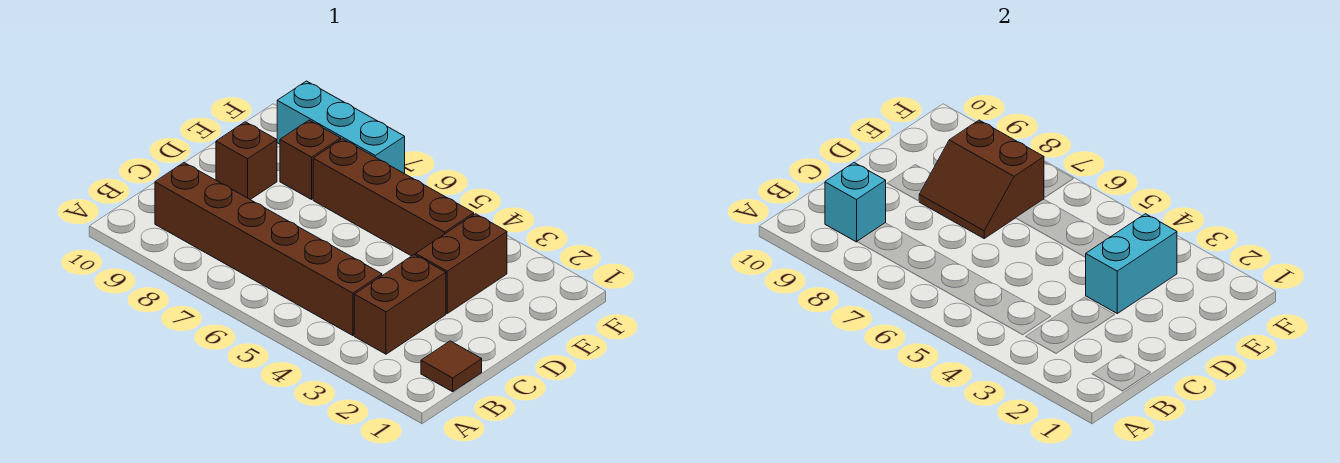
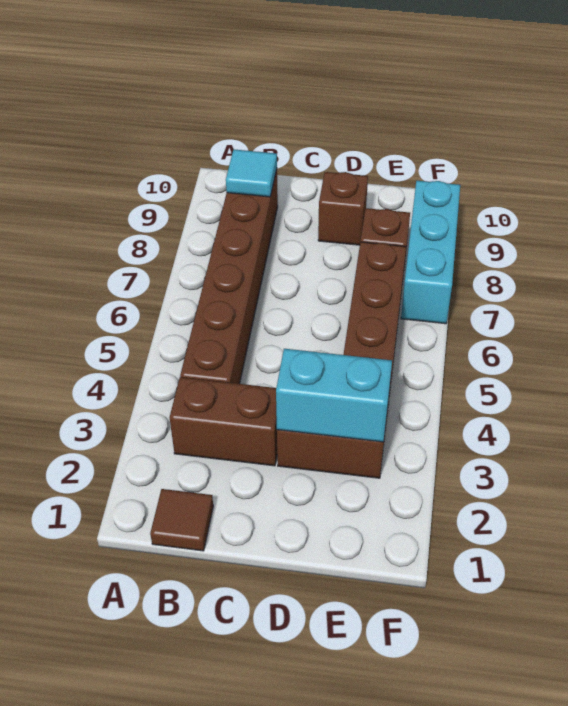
cyan 1x1 brick [825,163,886,242] -> cyan 1x1 tile [226,150,277,197]
brown 2x2 slope [919,120,1044,238] -> none

